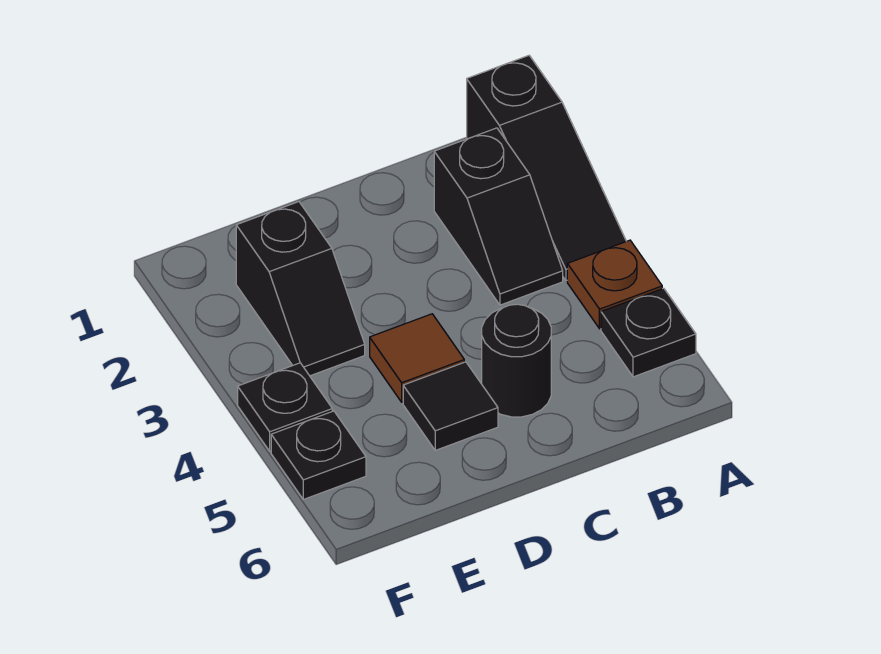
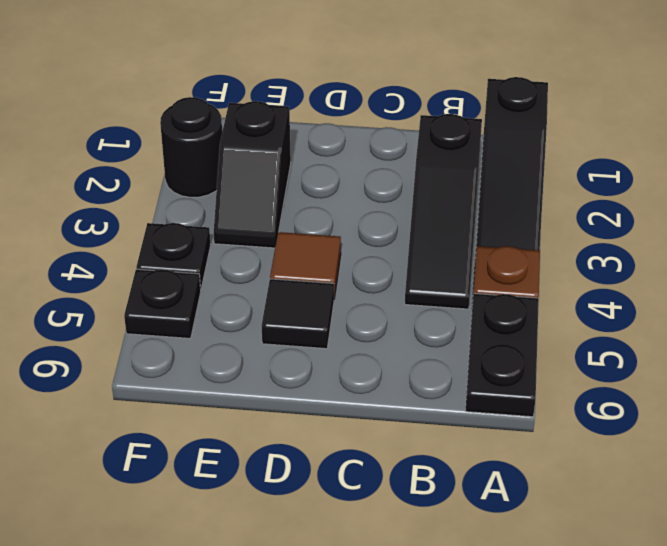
black 1x1 plate [601,288,696,377] -> black 1x2 plate [465,293,539,417]
black 1x2 slope [434,128,563,305] -> black 1x3 slope [405,114,482,309]
black 1x1 round brick [482,304,551,417] -> black 1x1 round brick moved to [160,97,222,197]

